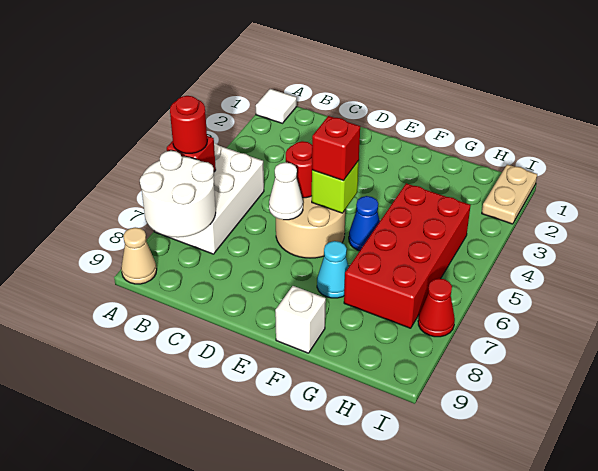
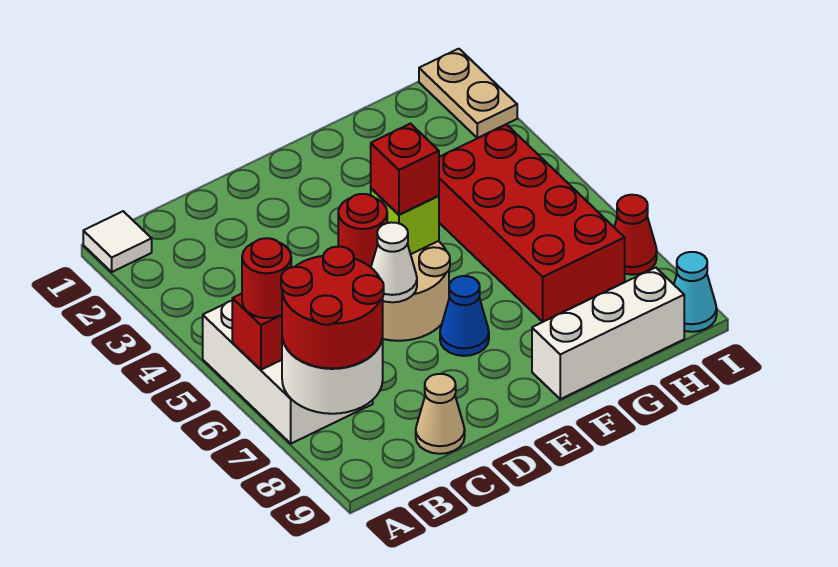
none -> red 2x2 round brick [281,247,384,368]
tan 1x1 cone [121,227,157,284] -> tan 1x1 cone moved to [416,374,465,454]
blue 1x1 cone [349,196,380,251] -> blue 1x1 cone moved to [440,276,489,356]
cyan 1x1 cone [317,241,349,298] -> cyan 1x1 cone moved to [674,252,717,332]
white 1x1 brick [275,286,326,353] -> white 1x3 brick [532,268,684,399]

